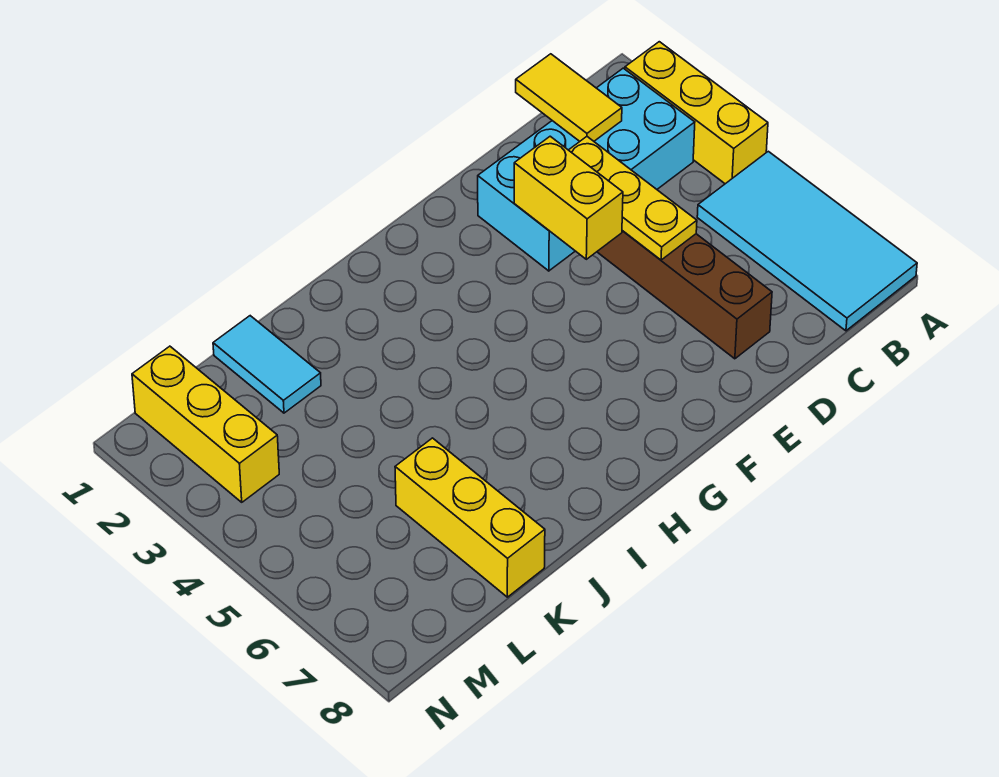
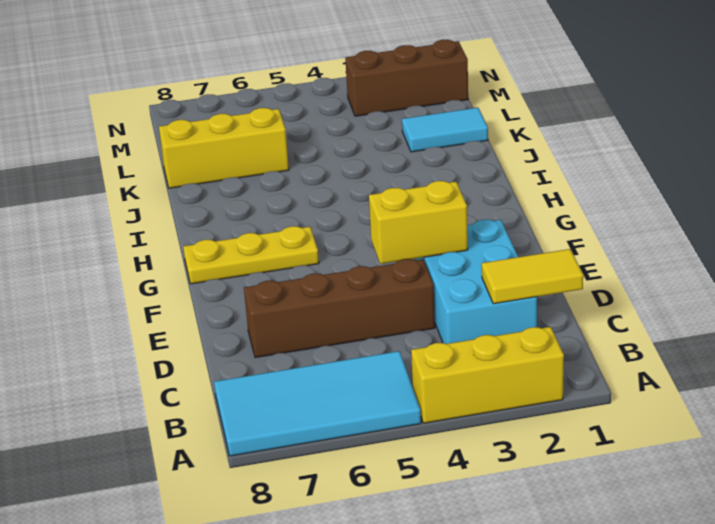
cyan 2x4 brick [478,68,695,271] -> cyan 2x3 brick [416,220,537,344]
yellow 1x3 plate [569,137,697,260] -> yellow 1x3 plate moved to [183,226,319,284]
yellow 1x3 brick [132,346,279,502] -> brown 1x3 brick [345,40,468,116]

